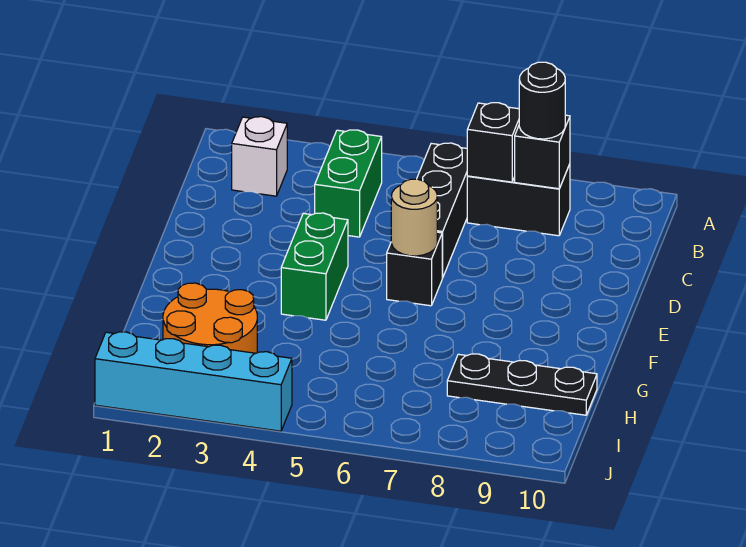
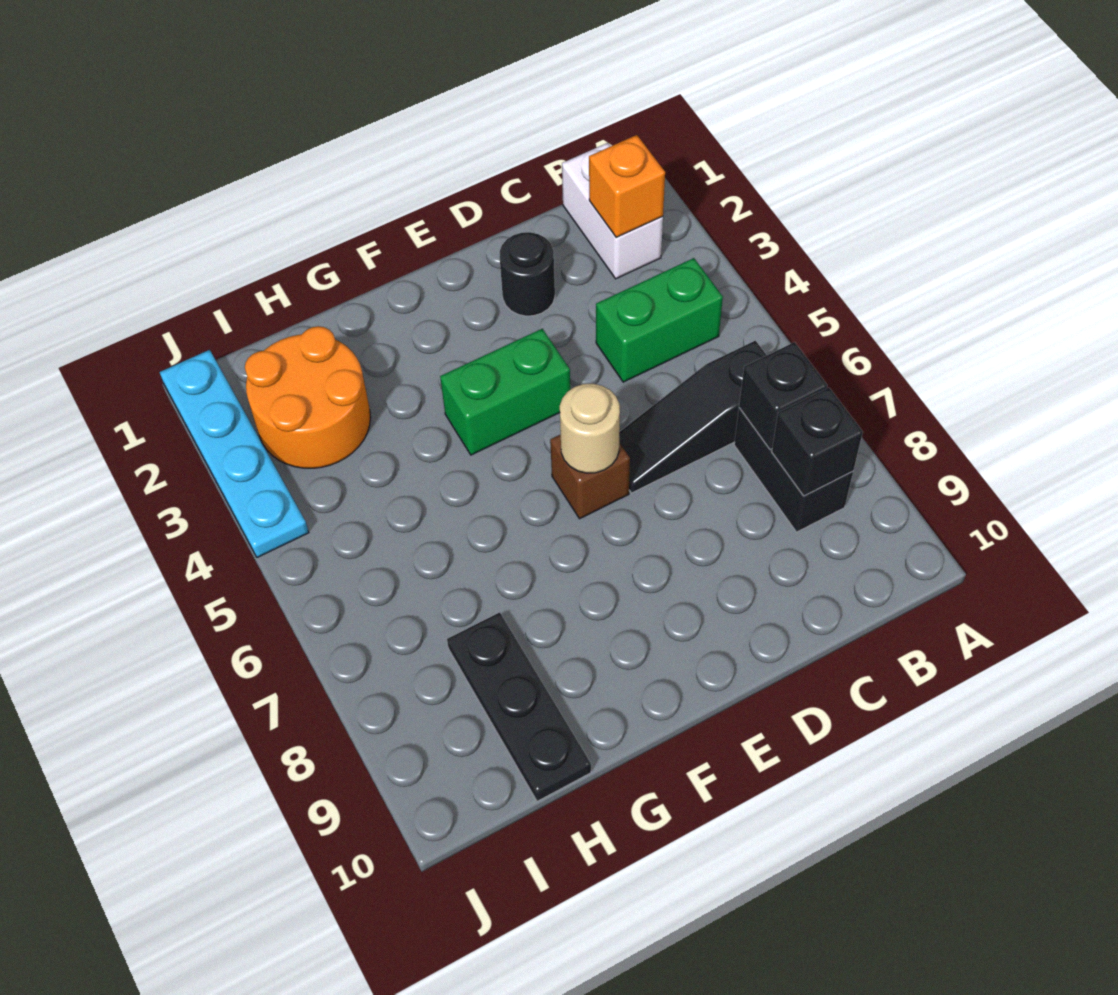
white 1x1 brick [232,117,287,196] -> white 1x2 brick [562,143,663,279]
none -> orange 1x1 brick [589,135,665,237]
black 1x3 brick [417,143,467,278] -> black 1x3 slope [619,341,767,493]
black 1x1 round brick [519,62,565,139] -> black 1x1 round brick moved to [500,232,555,316]
black 1x1 brick [387,232,442,306] -> brown 1x1 brick [550,434,630,519]
cyan 1x4 brick [95,332,292,431] -> cyan 1x4 plate [159,350,309,557]

